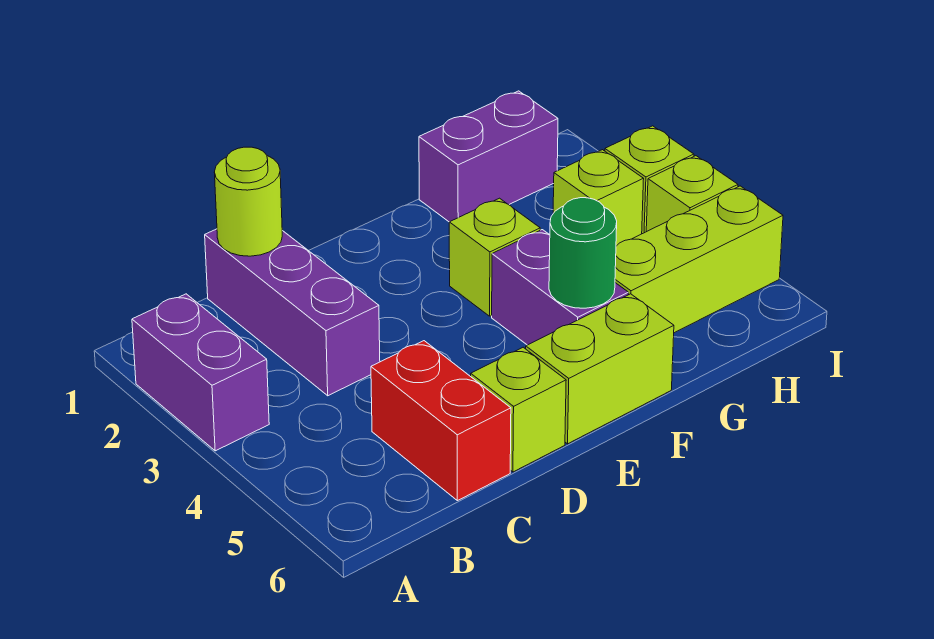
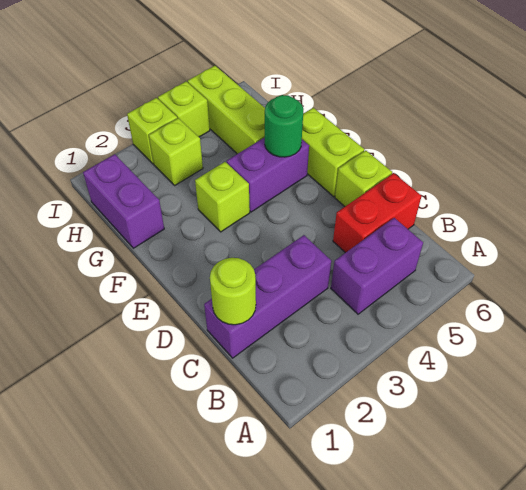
purple 1x2 brick [132,294,269,451] -> purple 1x2 brick moved to [331,218,423,314]

